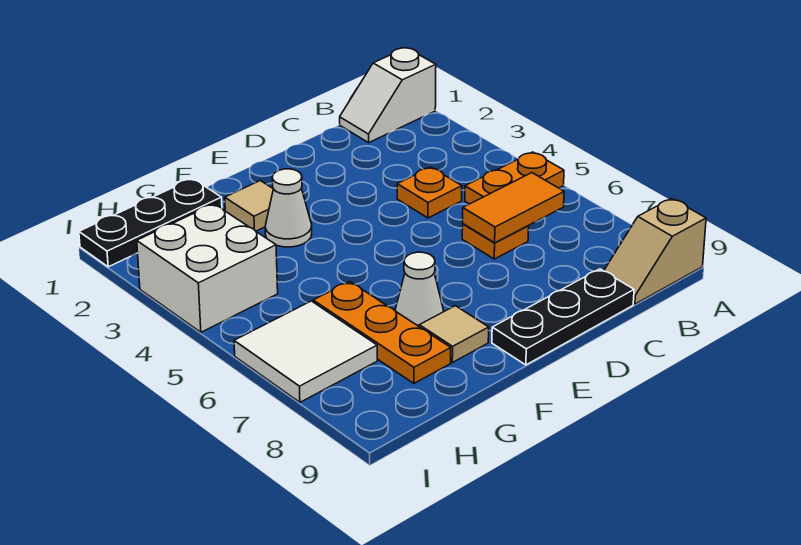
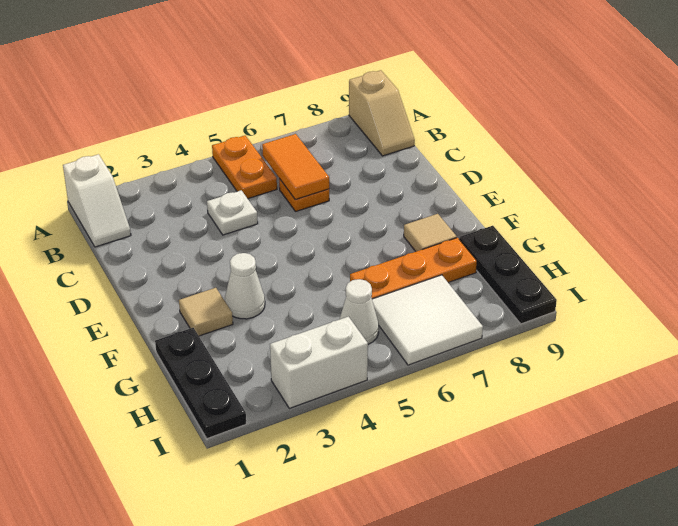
orange 1x1 plate [397,167,462,218] -> white 1x1 plate [207,190,258,235]
black 1x3 plate [492,269,634,365] -> black 1x3 plate moved to [459,226,557,324]
white 1x1 cone [395,252,443,326] -> white 1x1 cone moved to [340,279,379,344]
white 2x2 brick [137,204,278,332] -> white 1x2 brick [270,317,368,408]

